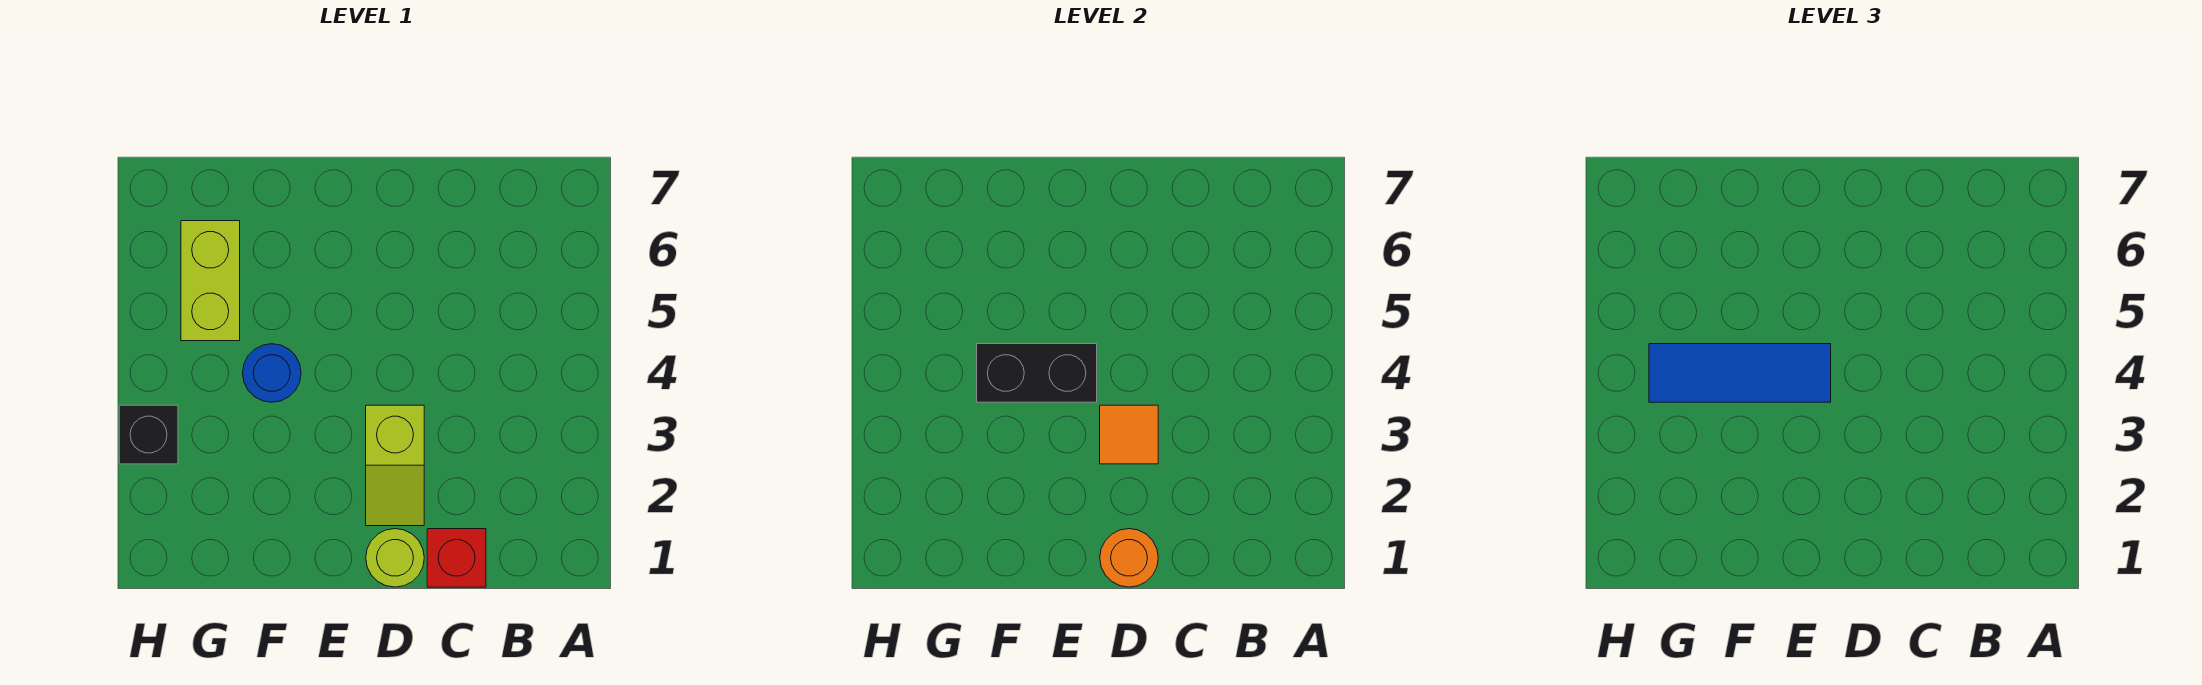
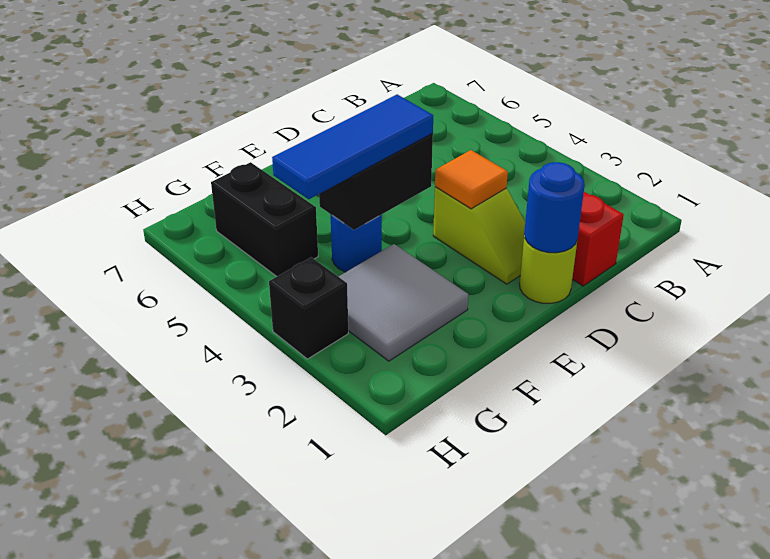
orange 1x1 round brick [1100,529,1158,587] -> blue 1x1 round brick [524,162,585,253]
none -> grey 2x2 tile [338,244,468,361]
lime 1x2 brick [181,221,240,341] -> black 1x2 brick [211,162,318,277]

